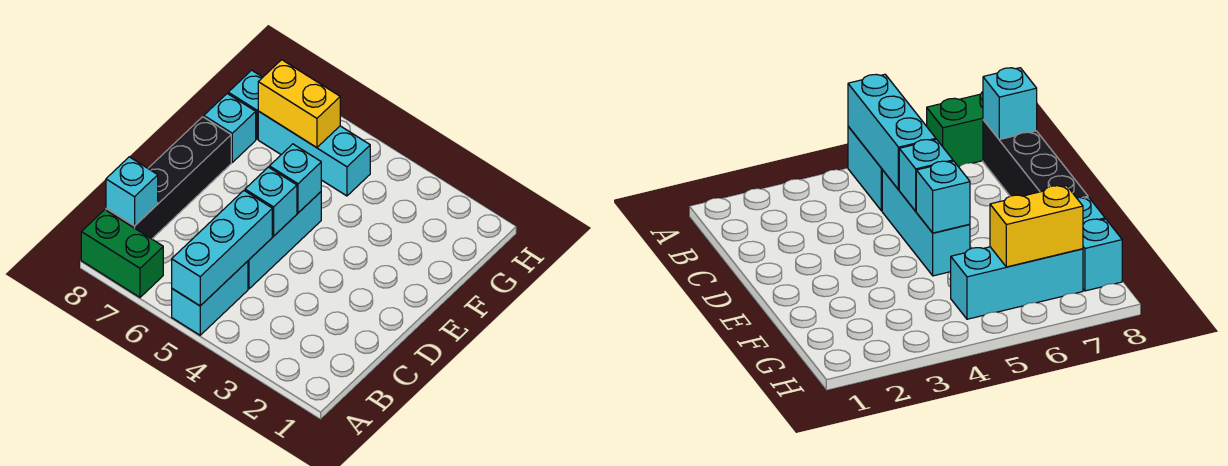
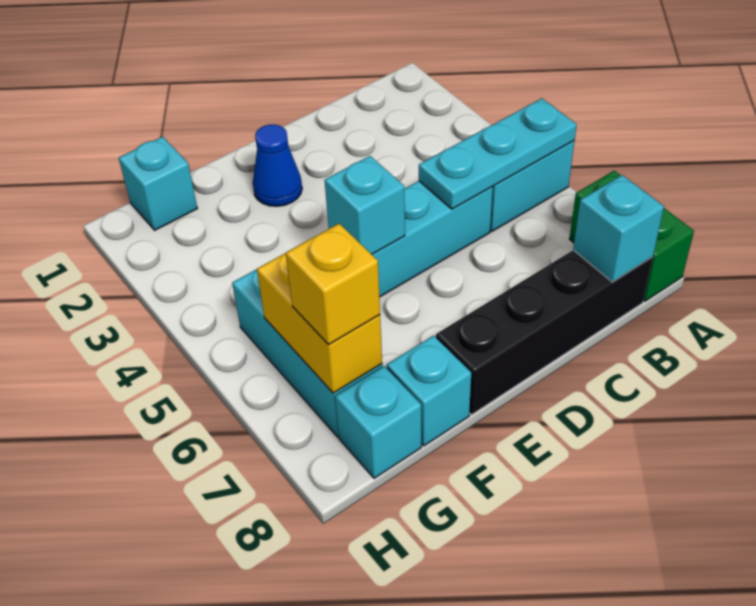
cyan 1x3 brick [172,191,272,306] -> cyan 1x3 plate [419,98,577,209]
cyan 1x1 brick [245,167,297,236] -> cyan 1x1 brick moved to [119,137,197,230]
none -> blue 1x1 cone [253,125,302,206]
none -> yellow 1x1 brick [286,224,380,344]

